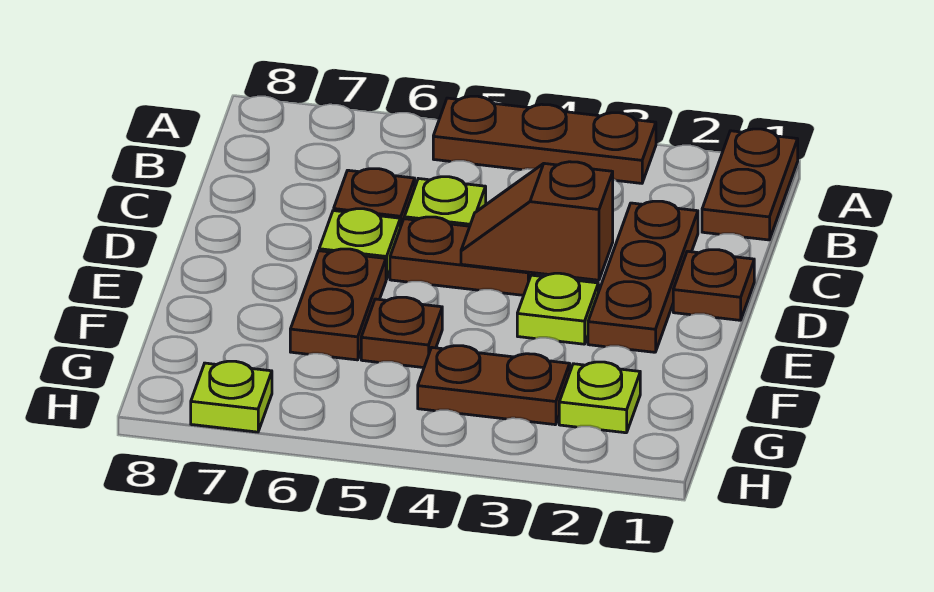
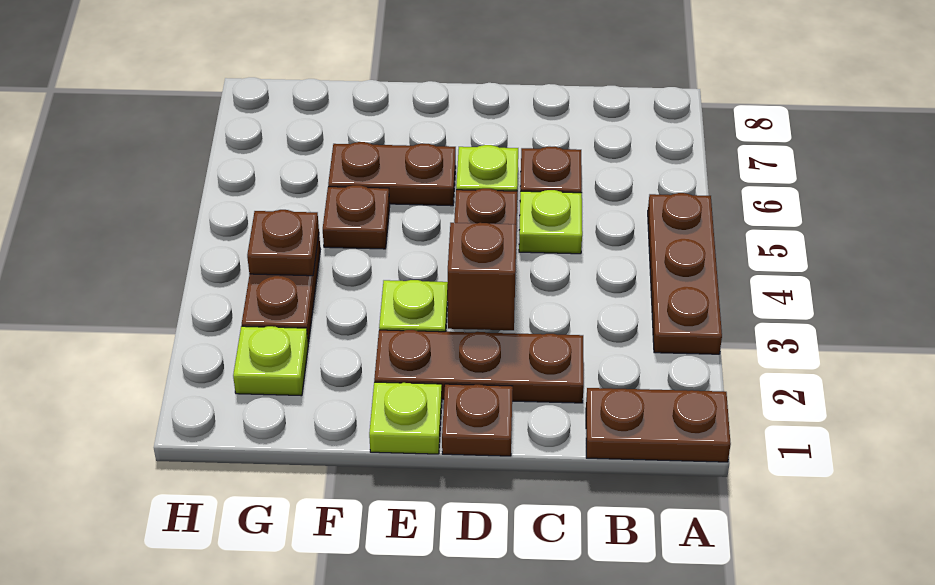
none -> brown 1x1 plate [247,210,319,276]
lime 1x1 plate [191,361,272,432] -> lime 1x1 plate moved to [369,382,442,454]

